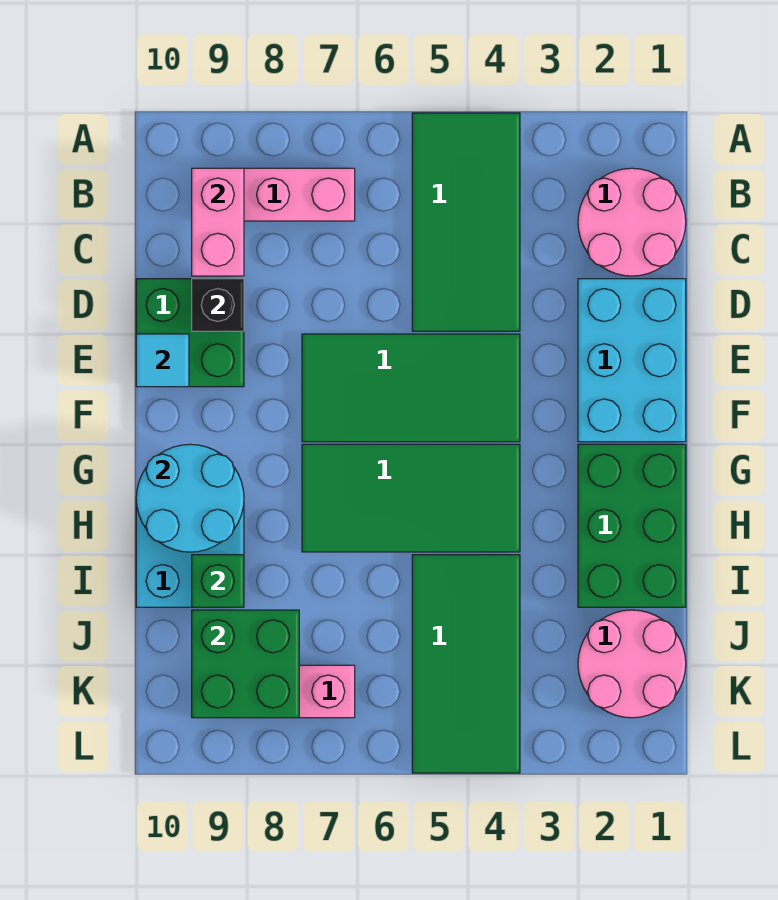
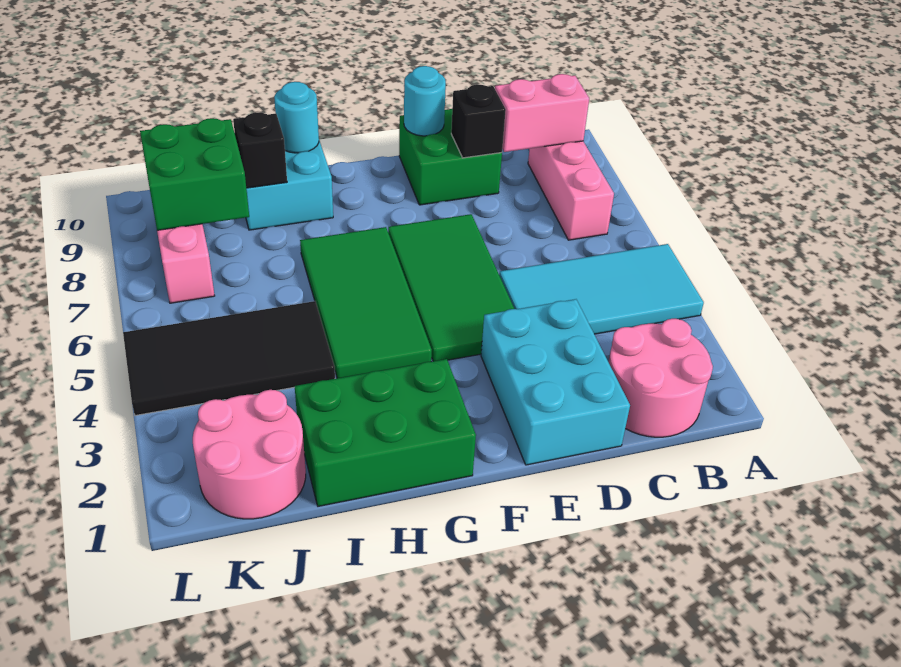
green 2x4 tile [412,113,520,331] -> cyan 2x4 tile [499,244,704,334]
cyan 2x3 brick [578,279,686,442] -> cyan 2x3 brick turned to [481,299,630,465]
cyan 1x1 tile [136,334,189,387] -> cyan 1x1 round brick [404,66,446,136]
cyan 2x2 round brick [136,444,244,552] -> cyan 1x1 round brick [274,82,319,153]
green 2x4 tile [412,555,520,773] -> black 2x4 tile [123,301,335,416]
green 1x1 brick [192,555,244,607] -> black 1x1 brick [233,113,287,188]

